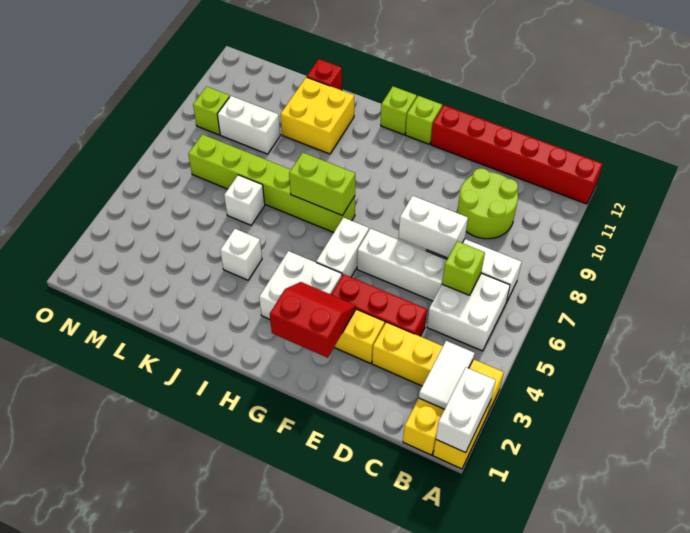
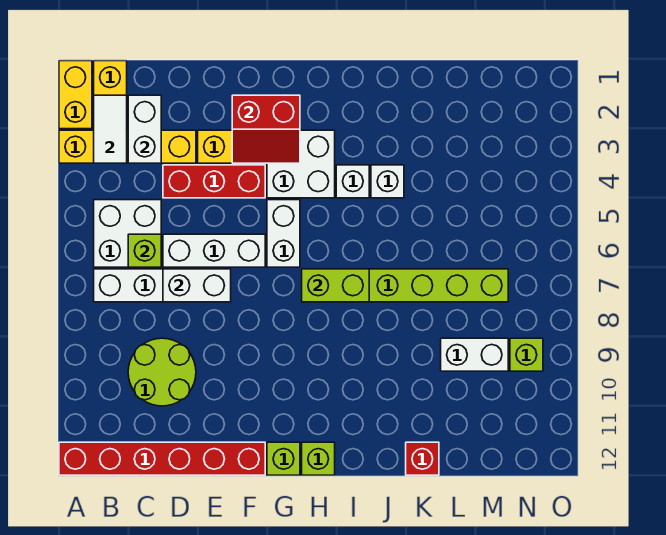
white 1x2 brick [436,368,496,453] -> white 1x2 brick moved to [128,95,161,163]
yellow 2x2 brick [281,77,354,154] -> none
white 1x1 brick [224,175,265,225] -> white 1x1 brick moved to [336,165,369,198]

